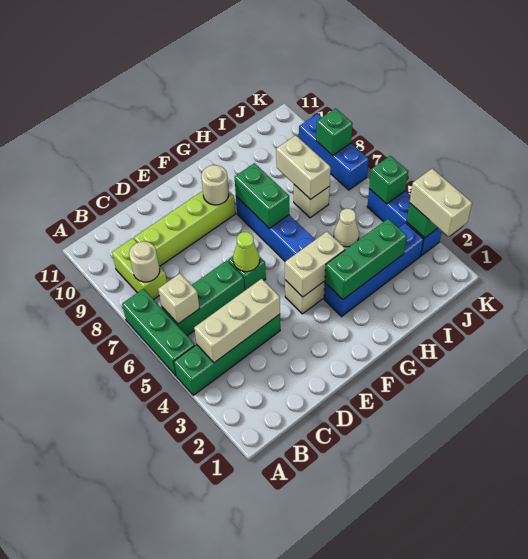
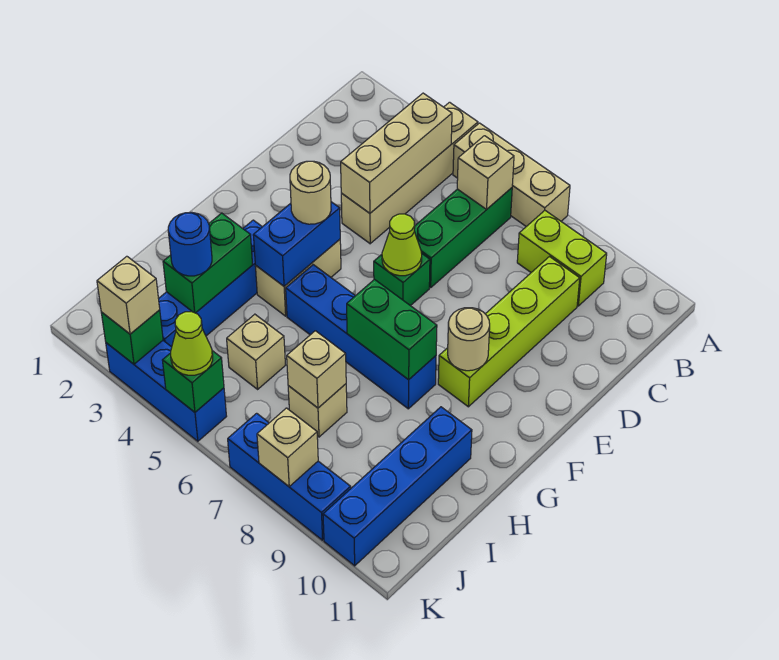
green 1x4 brick [174,314,280,395] -> tan 1x4 brick [341,102,478,244]
green 1x3 brick [122,289,195,376] -> tan 1x3 brick [453,123,570,226]
tan 1x1 round brick [129,241,160,282] -> tan 1x1 round brick moved to [290,161,331,224]
tan 1x2 brick [285,232,345,297] -> blue 1x2 brick [253,202,340,286]
green 1x3 brick [325,219,407,299] -> green 1x2 brick [163,213,253,313]
none -> blue 1x4 brick [323,407,472,566]
none -> blue 1x1 round brick [168,212,212,276]
tan 1x1 cone [334,208,359,247] -> tan 1x1 brick [227,314,285,389]
tan 1x2 brick [276,135,331,200] -> tan 1x1 brick [287,331,346,408]
tan 1x2 brick [410,169,472,237] -> tan 1x1 brick [97,256,160,334]
none -> lime 1x1 cone [171,312,213,375]
green 1x1 brick [316,108,353,156] -> tan 1x1 brick [257,408,318,486]

